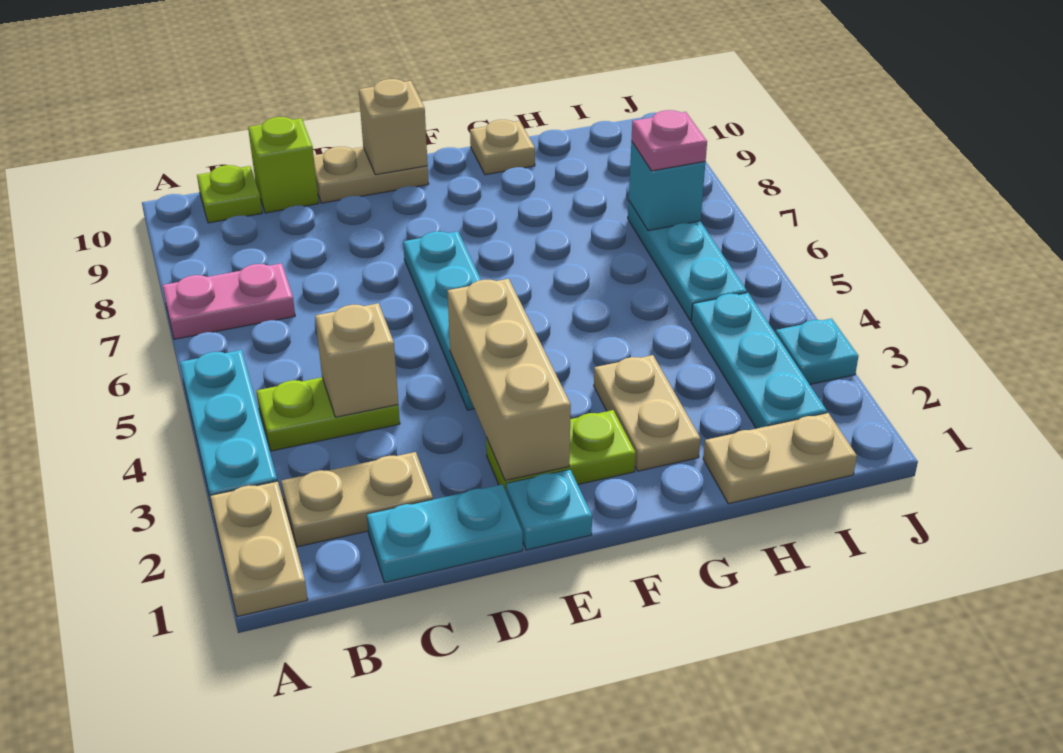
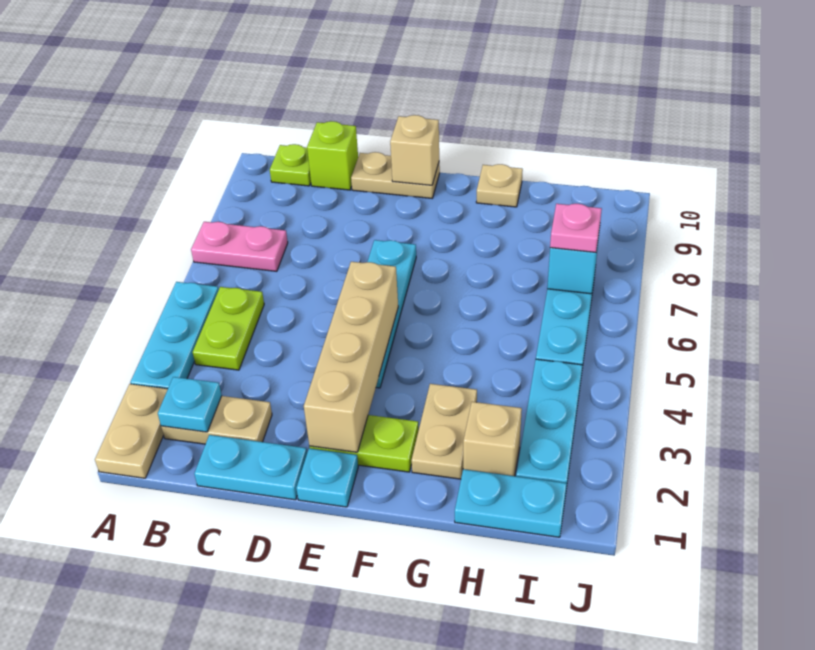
lime 1x2 plate [257,377,400,451] -> lime 1x2 plate turned to [193,287,264,370]
tan 1x1 brick [315,303,398,417] -> tan 1x1 brick moved to [463,402,522,476]
tan 1x3 brick [448,279,571,481] -> tan 1x4 brick [304,262,398,452]
tan 1x2 plate [703,413,857,504] -> cyan 1x2 plate [455,469,567,537]
cyan 1x1 plate [776,318,858,385] -> cyan 1x1 plate moved to [158,377,222,432]

